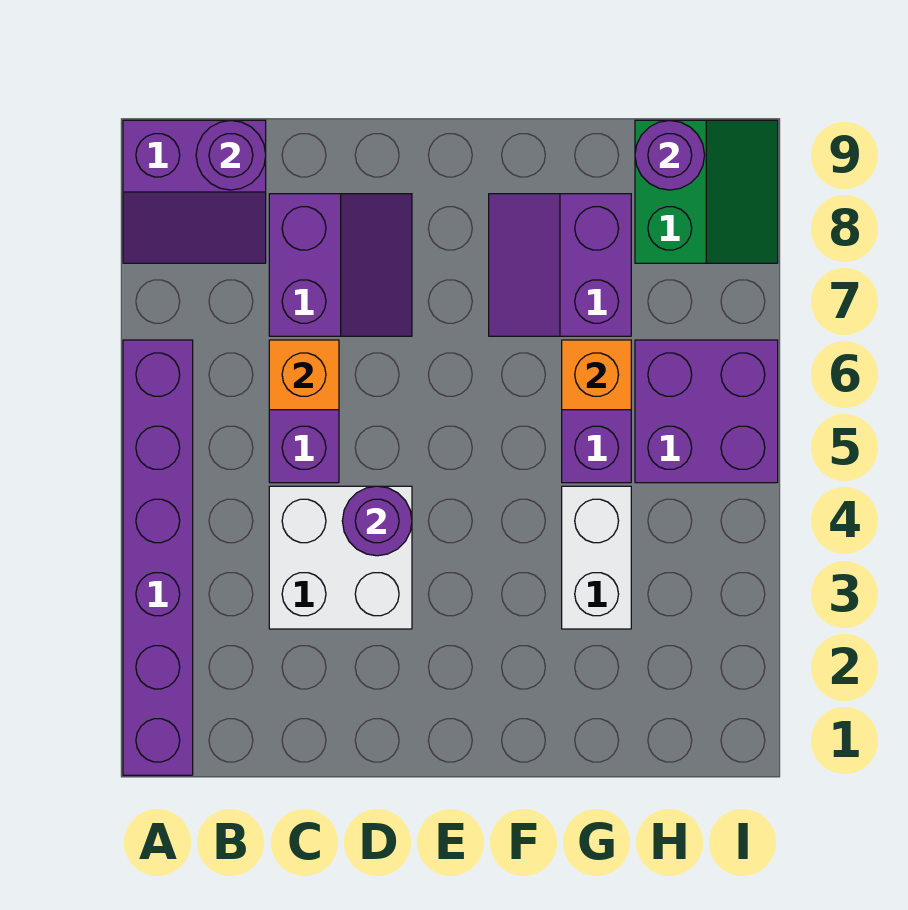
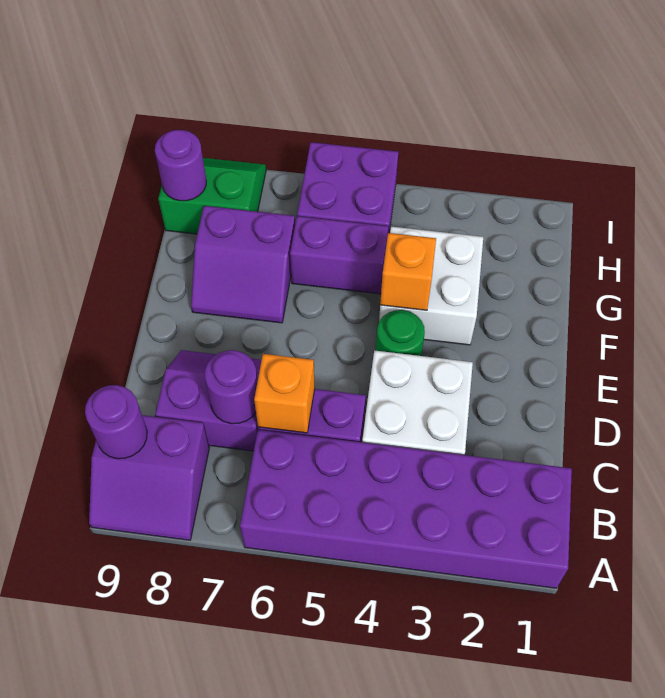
purple 1x6 brick [123,340,193,775] -> purple 2x6 brick [240,430,572,588]
purple 2x2 slope [123,120,266,263] -> purple 2x2 slope turned to [89,415,209,540]
purple 1x1 round brick [342,486,412,556] -> purple 1x1 round brick moved to [205,350,258,424]
none -> green 1x1 round brick [376,310,425,356]
white 1x2 brick [562,486,631,629] -> white 2x2 brick [379,227,483,345]
orange 1x1 brick [562,340,631,410] -> orange 1x1 brick moved to [380,233,436,310]

